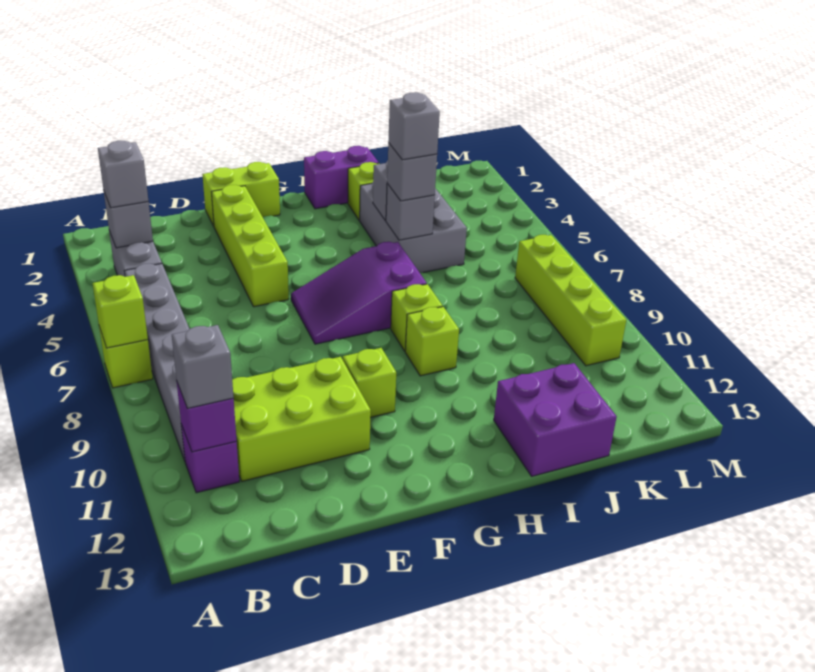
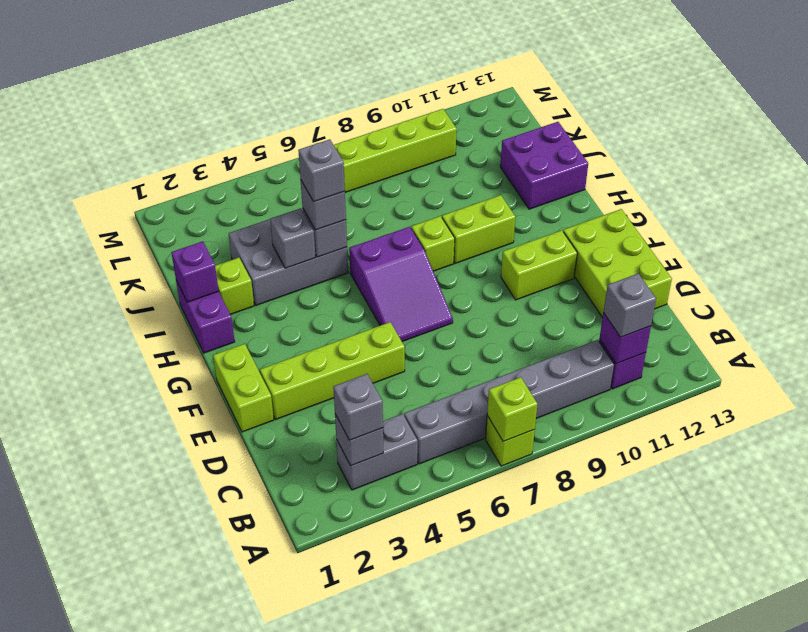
lime 2x3 brick [232,357,371,481] -> lime 2x3 brick moved to [563,209,672,317]
lime 1x1 brick [343,348,396,418] -> lime 1x2 brick [501,230,577,300]
lime 1x1 brick [405,307,459,376] -> lime 1x2 brick [442,195,515,263]
none -> purple 1x1 brick [171,241,219,302]

